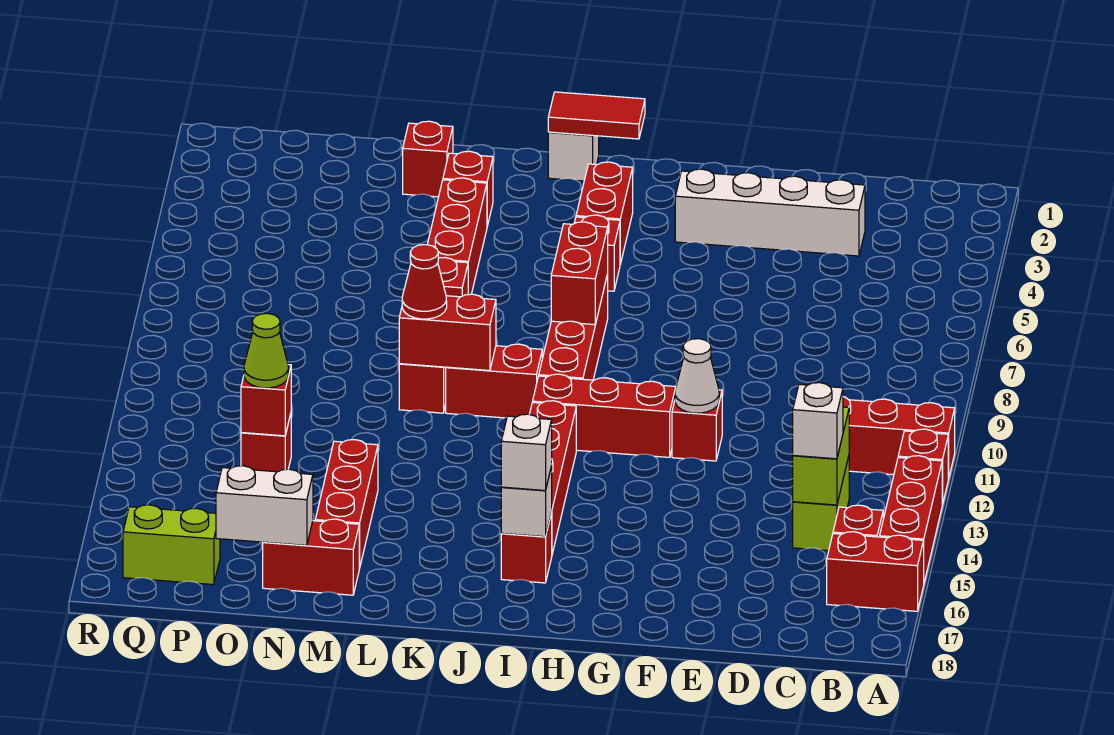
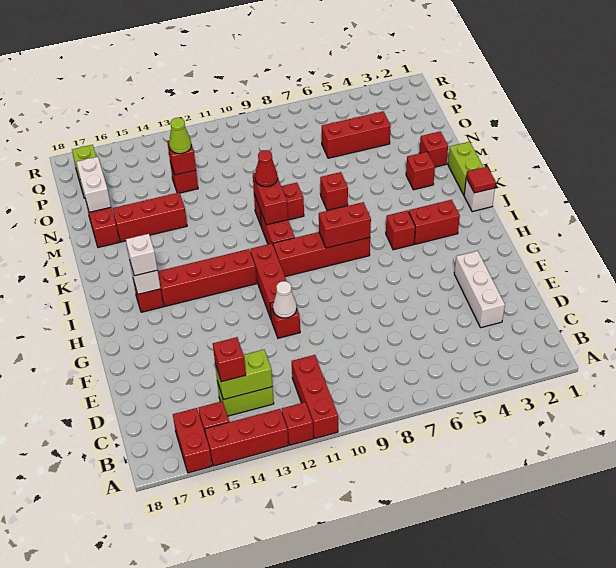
white 1x1 brick [793,383,843,459] -> red 1x1 brick [213,337,246,382]
white 1x4 brick [675,169,865,256] -> white 1x3 brick [454,251,505,328]
red 1x2 tile [548,92,645,139] -> red 1x1 tile [466,167,496,193]
none -> lime 1x2 brick [448,142,483,195]
red 1x3 brick [427,178,487,295] -> red 1x3 brick moved to [322,111,391,158]

